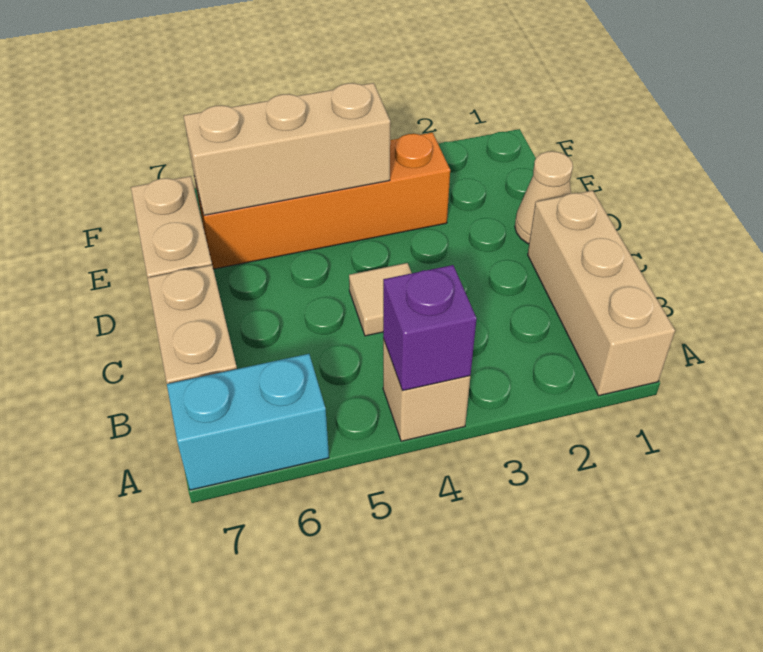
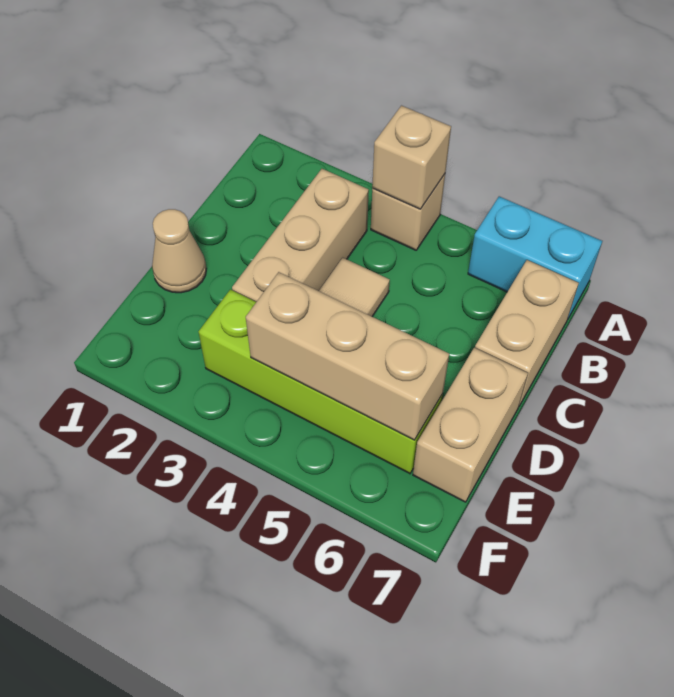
tan 1x3 brick [528,191,675,395] -> tan 1x3 brick moved to [232,169,369,302]
purple 1x1 brick [383,265,477,391] -> tan 1x1 brick [372,106,451,209]
orange 1x4 brick [195,133,450,269] -> lime 1x4 brick [199,289,443,474]

